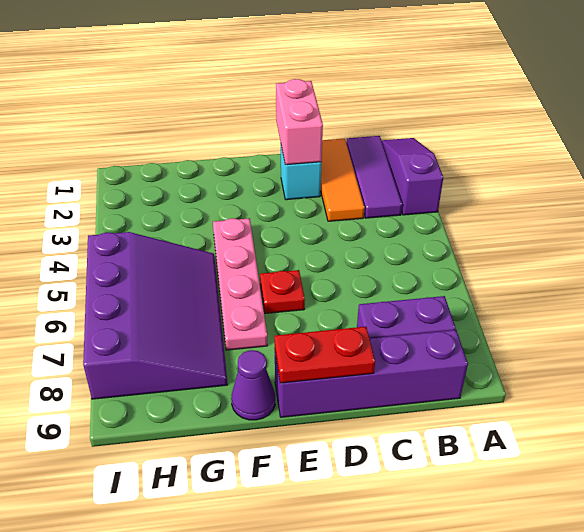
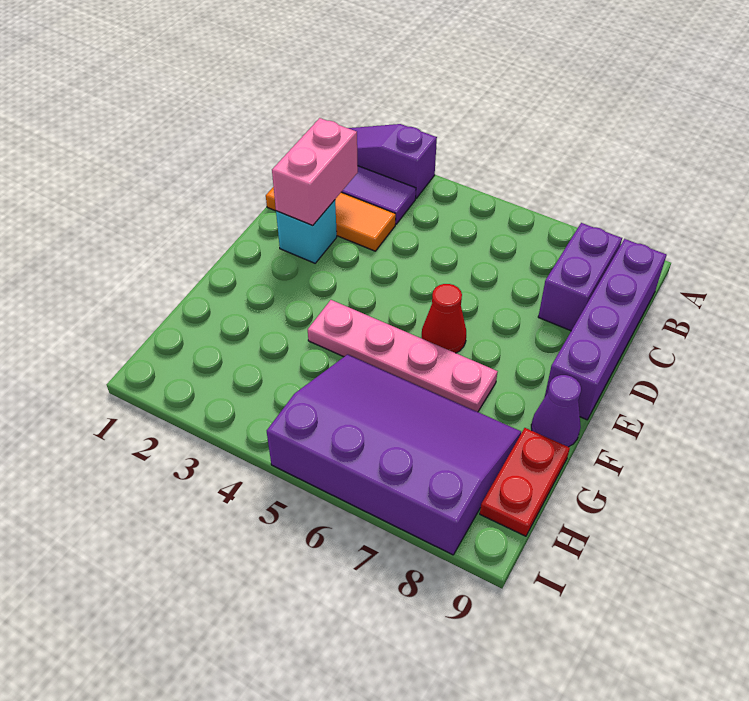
pink 1x2 brick [276,79,323,165] -> pink 1x2 brick turned to [272,118,358,225]
red 1x2 plate [274,327,375,383] -> red 1x2 plate moved to [480,428,570,536]
red 1x1 plate [260,270,305,313] -> red 1x1 cone [422,284,466,353]

